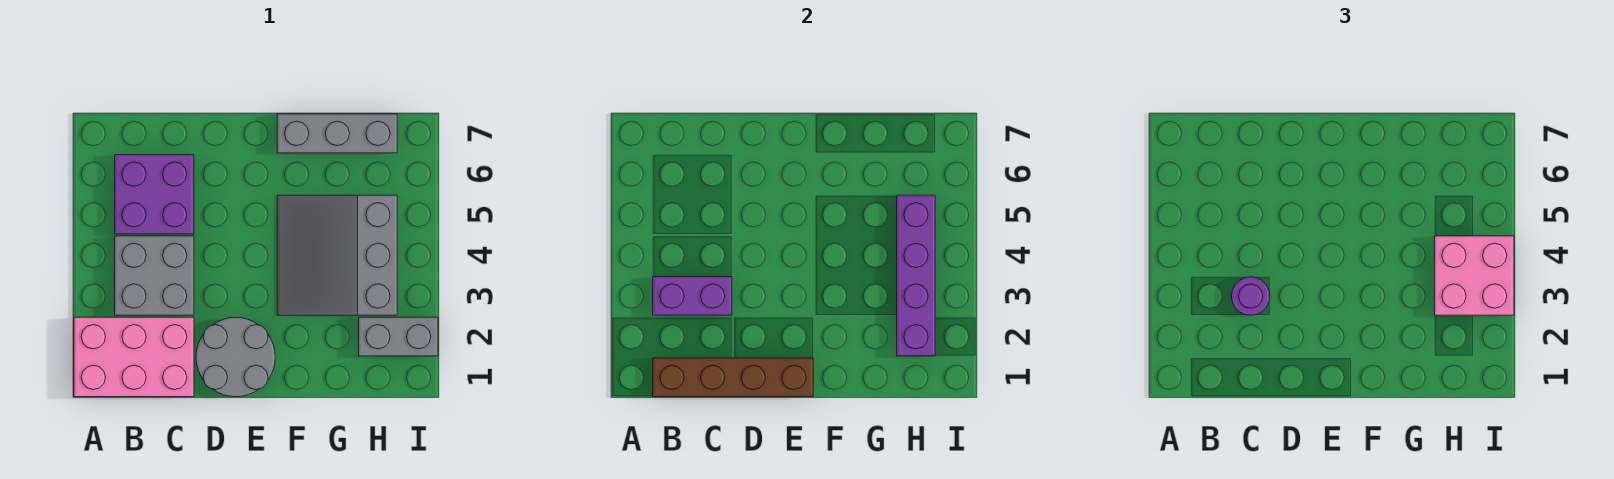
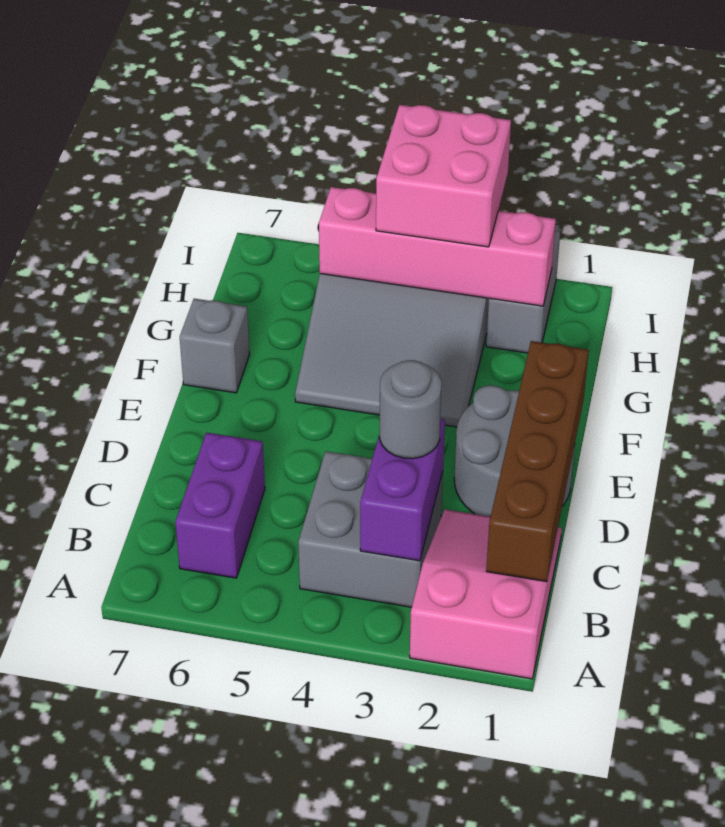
pink 2x3 brick [74,317,194,397] -> pink 2x3 slope [410,509,562,679]
purple 2x2 brick [115,155,194,234] -> purple 1x2 brick [175,433,265,578]
purple 1x1 round brick [1231,277,1270,315] -> grey 1x1 round brick [379,360,442,459]
grey 1x3 brick [277,114,397,153] -> grey 1x1 brick [180,299,250,393]
purple 1x4 brick [897,195,935,356] -> pink 1x4 brick [319,187,556,306]

